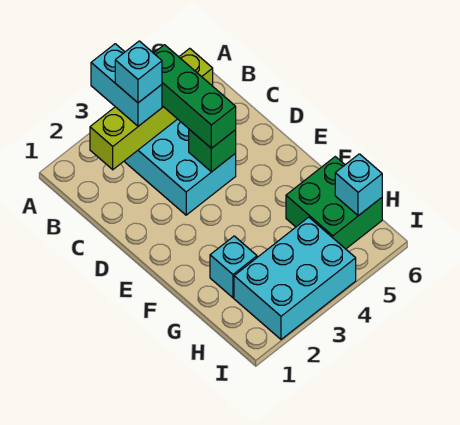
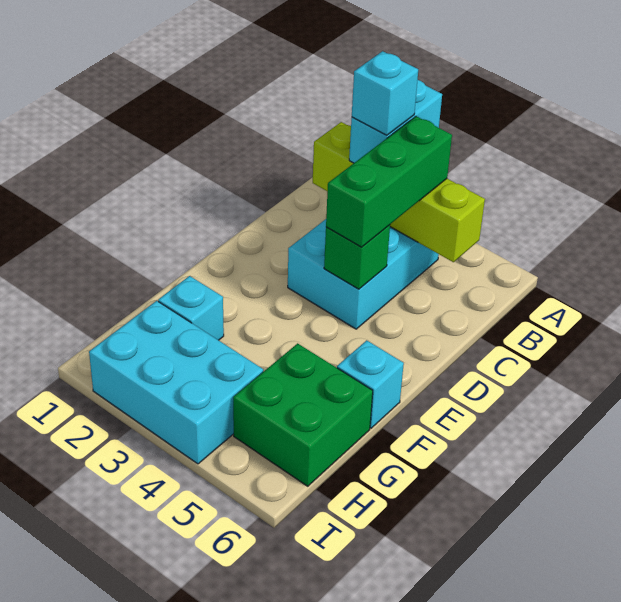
cyan 1x1 brick [335,154,382,216] -> cyan 1x1 brick moved to [337,340,404,428]

